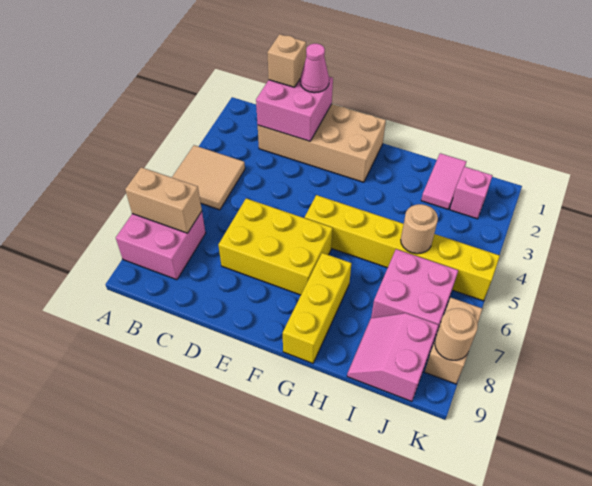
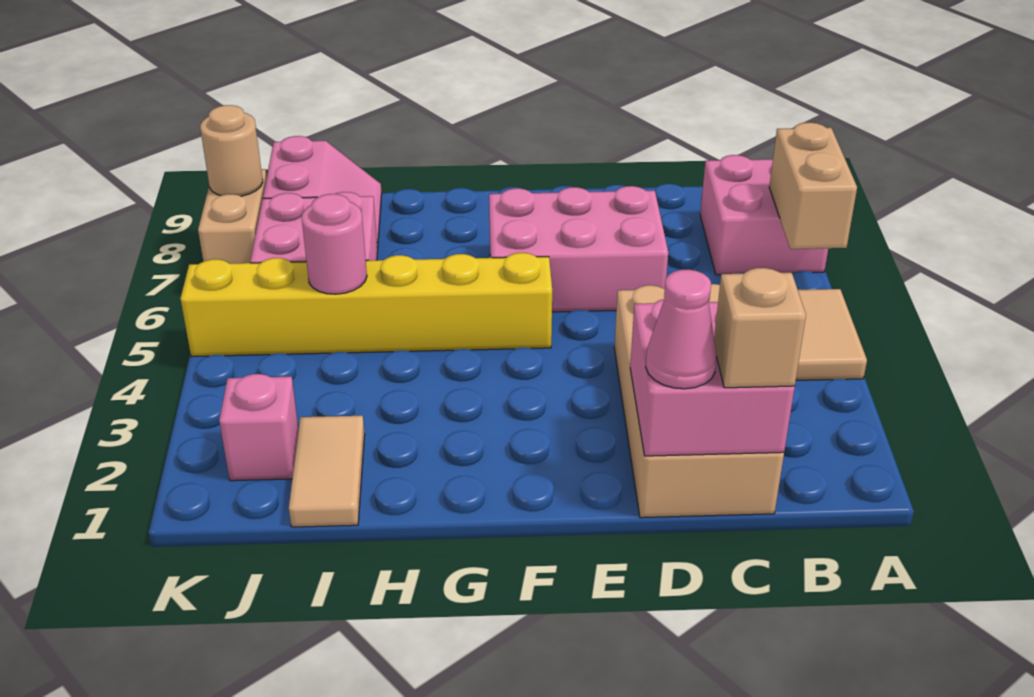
tan 1x2 brick [125,167,202,233] -> tan 1x2 brick turned to [769,123,857,249]
tan 2x4 brick [258,104,386,182] -> tan 2x4 brick turned to [614,284,784,518]
yellow 2x3 brick [219,198,333,295] -> pink 2x3 brick [489,186,668,312]
yellow 1x3 brick [283,253,352,363] -> none
pink 1x2 tile [421,153,466,209] -> tan 1x2 tile [289,416,365,527]
tan 1x1 round brick [401,204,438,254] -> pink 1x1 round brick [301,194,367,294]

